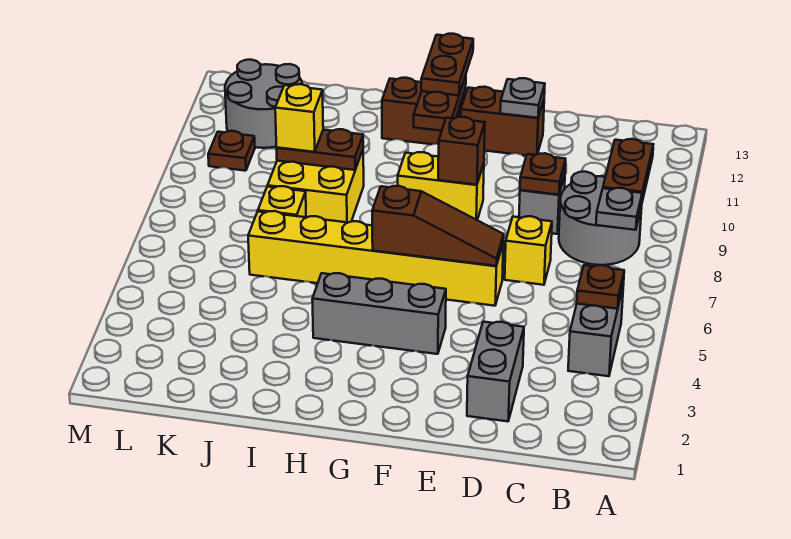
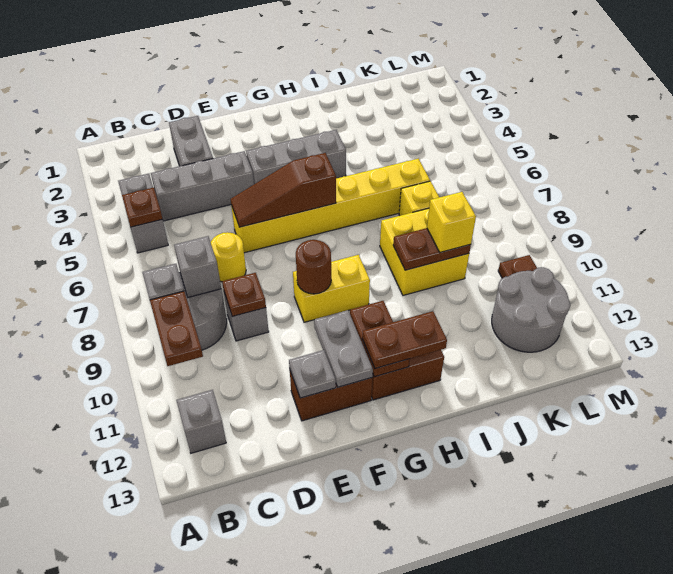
none -> grey 1x1 brick [176,390,226,453]
none -> grey 1x3 brick [151,151,254,221]
none -> grey 1x1 brick [174,236,221,297]
yellow 1x1 brick [505,216,552,285] -> yellow 1x1 round brick [211,232,246,282]
brown 1x1 brick [438,117,485,185] -> brown 1x1 round brick [296,240,331,294]
none -> grey 1x2 plate [314,310,373,387]
brown 1x2 plate [421,34,473,95] -> brown 1x2 plate turned to [362,311,447,369]

